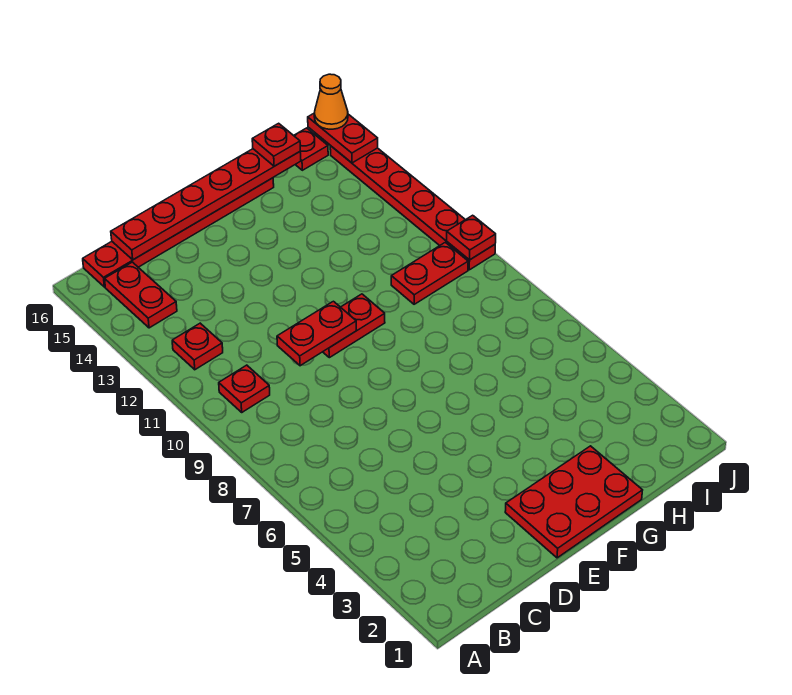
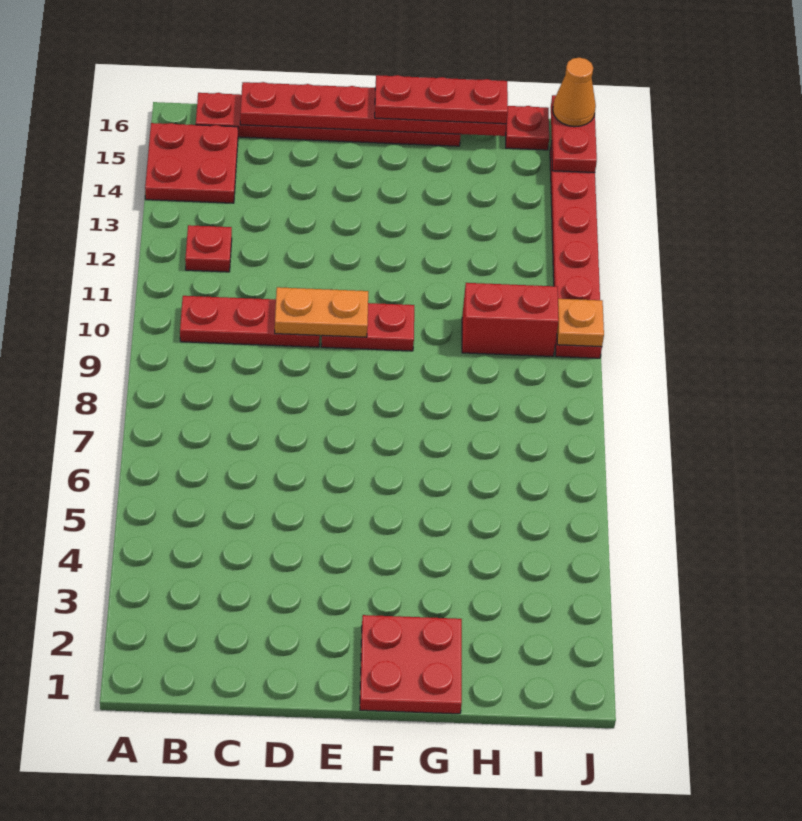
red 1x1 plate [219,365,270,412] -> red 1x3 plate [180,296,320,347]
red 1x2 plate [105,262,177,328] -> red 2x2 plate [145,123,238,203]
red 1x2 plate [277,301,356,366] -> orange 1x2 plate [275,287,368,337]
red 2x3 plate [505,446,643,558] -> red 2x2 plate [360,615,462,714]
red 1x2 plate [391,242,468,304] -> red 1x2 brick [462,283,559,356]
red 1x1 plate [252,123,300,166] -> red 1x3 plate [375,75,508,124]
red 1x1 plate [447,215,496,260] -> orange 1x1 plate [557,299,604,347]

